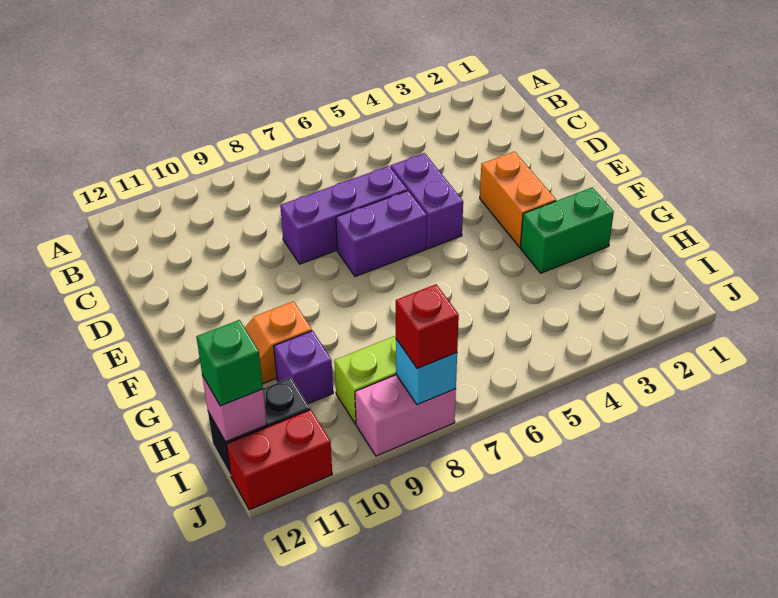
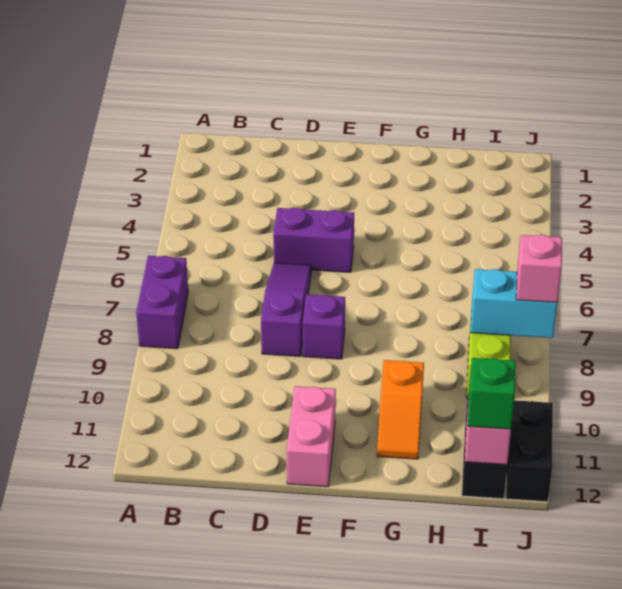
purple 1x3 brick [280,166,407,264] -> purple 1x3 slope [261,263,311,356]
orange 1x2 brick [480,152,556,247] -> none
purple 1x2 brick [336,191,427,277] -> purple 1x2 brick moved to [136,256,188,349]
green 1x2 brick [520,188,614,273] -> none
purple 1x1 brick [274,331,333,404] -> purple 1x1 brick moved to [303,294,345,359]
pink 1x2 brick [355,375,456,456] -> pink 1x2 brick moved to [287,386,336,487]
cyan 1x1 brick [396,339,457,405] -> cyan 1x2 brick [471,269,557,338]
red 1x1 brick [396,284,459,368] -> pink 1x1 brick [516,235,562,302]
red 1x2 brick [227,410,332,510] -> black 1x2 brick [506,400,553,502]

